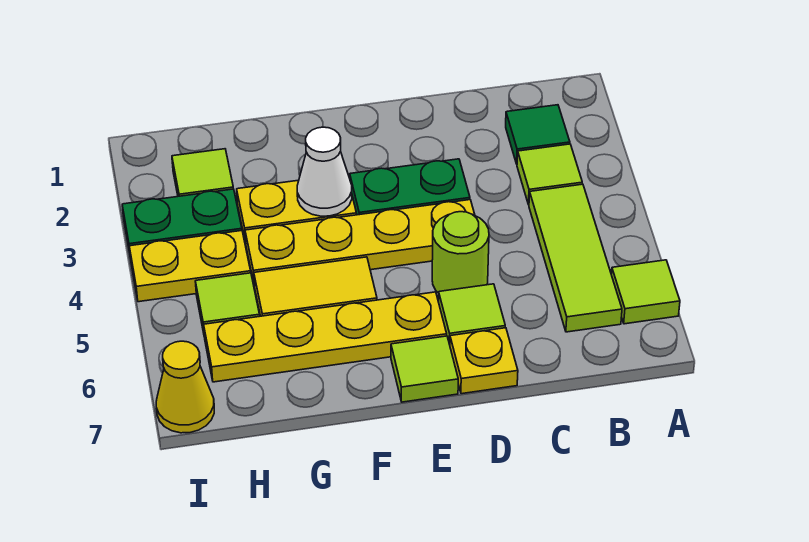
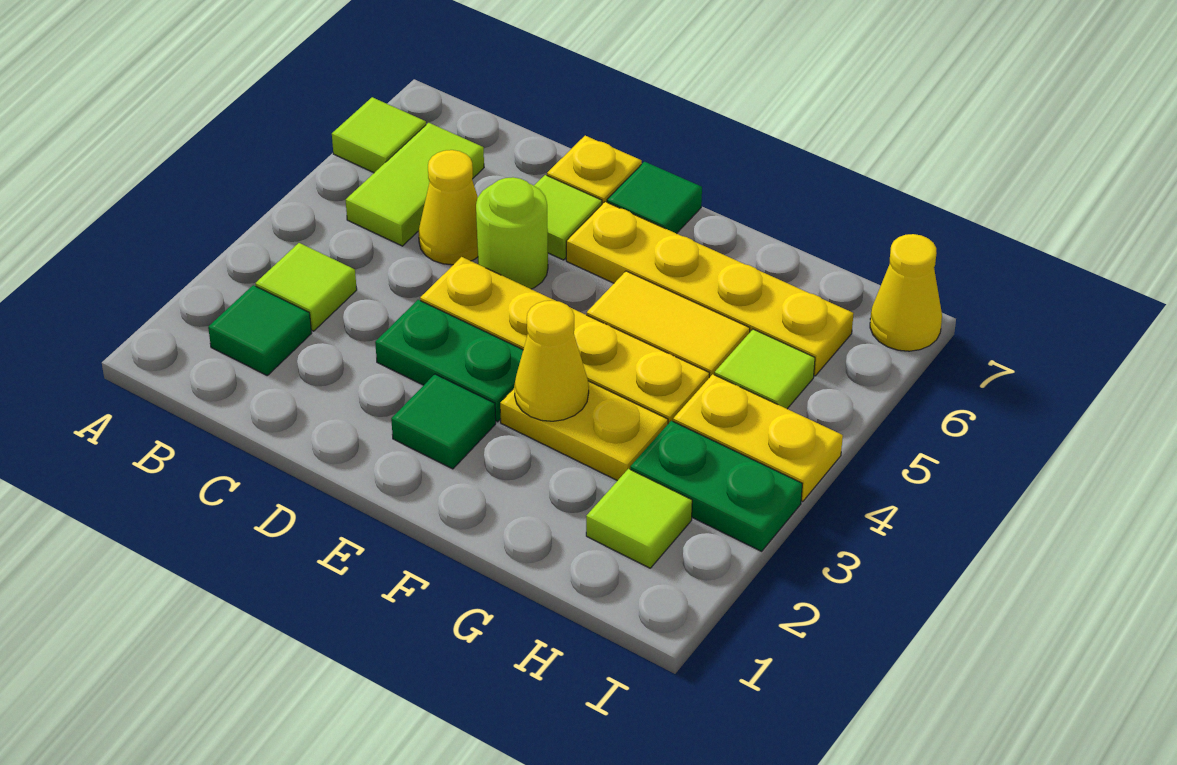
lime 1x3 tile [529,184,622,332] -> lime 1x2 tile [346,123,484,246]
none -> yellow 1x1 cone [418,150,478,265]
none -> green 1x1 tile [391,374,496,469]
lime 1x1 tile [391,336,458,402] -> green 1x1 tile [607,162,702,234]
white 1x1 cone [297,127,352,216] -> yellow 1x1 cone [514,300,589,421]

